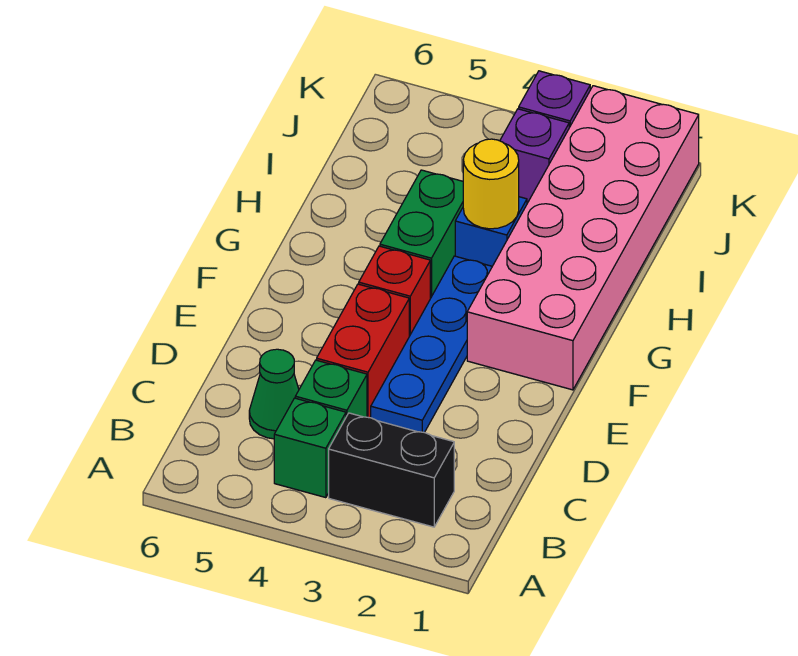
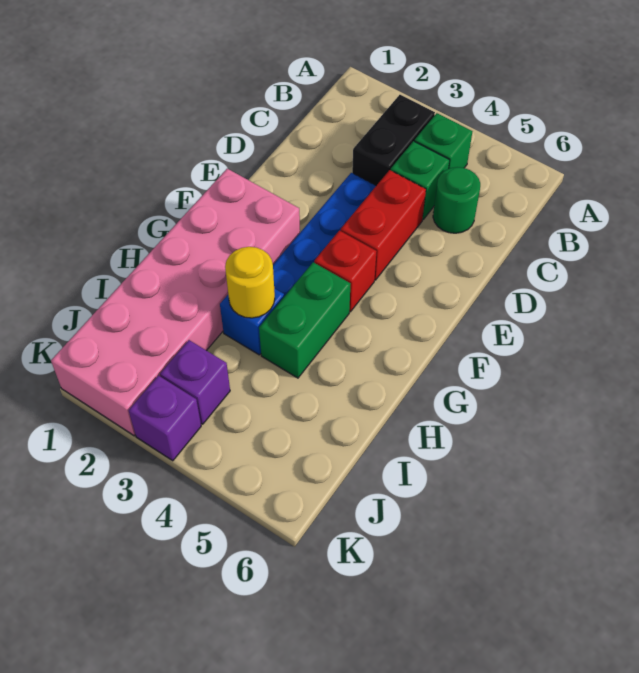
black 1x2 brick [329,413,454,527] -> black 1x2 brick turned to [352,95,435,186]
green 1x1 cone [249,349,299,439] -> green 1x1 round brick [433,167,480,233]

